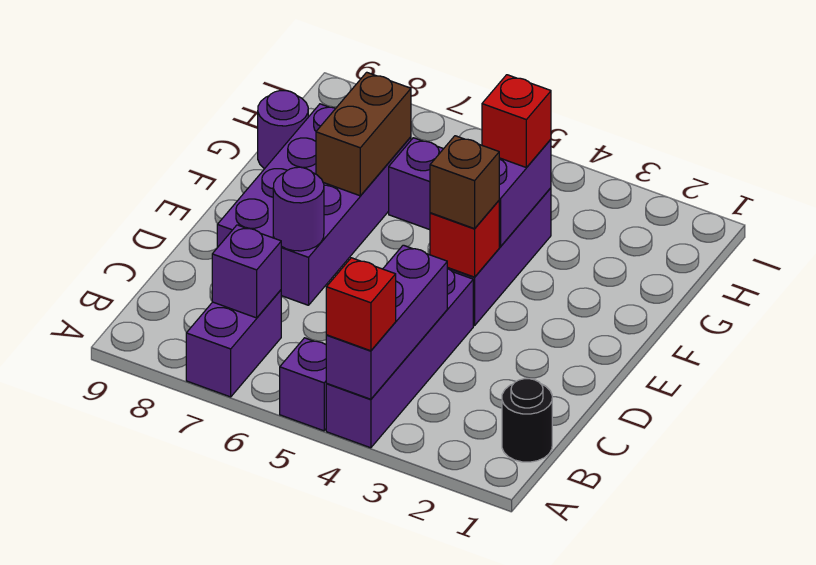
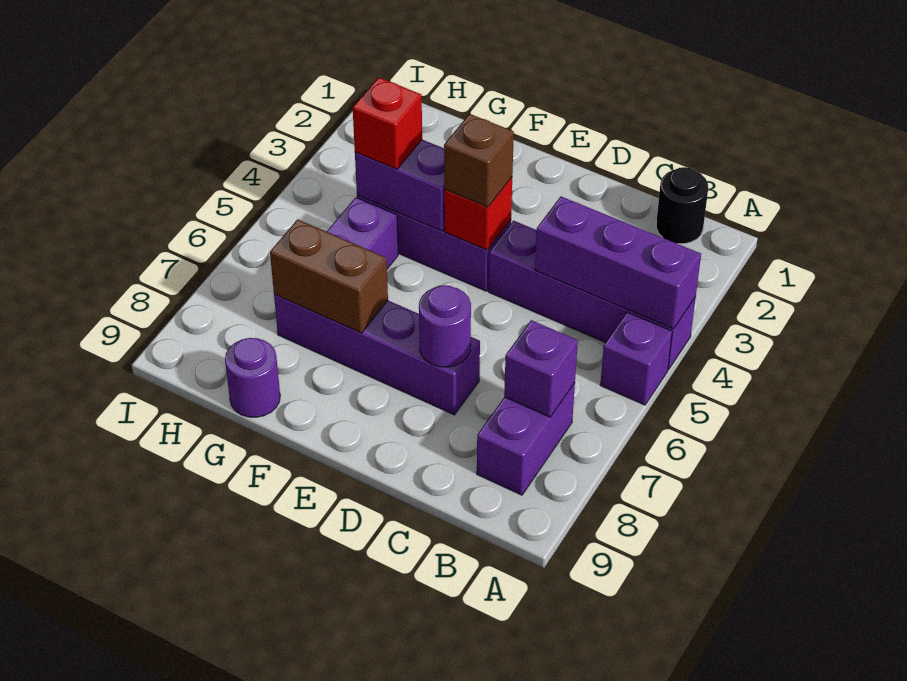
red 1x1 brick [326,258,396,351] -> none
purple 1x2 brick [186,290,281,397] -> purple 1x2 brick turned to [477,383,575,495]
purple 2x4 brick [217,104,411,305] -> purple 1x4 brick [274,294,480,415]

